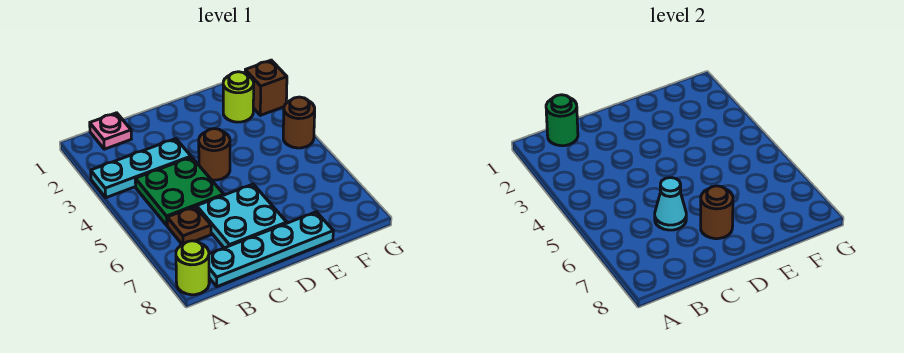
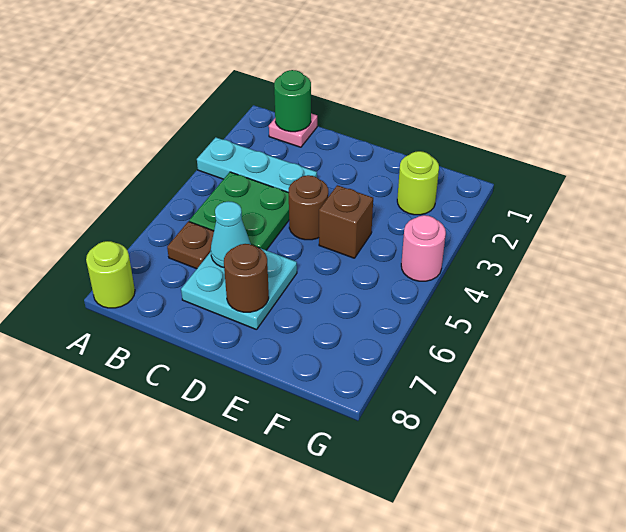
cyan 1x4 plate [209,212,333,287] -> none
brown 1x1 brick [245,60,287,115] -> brown 1x1 brick moved to [319,185,373,258]
brown 1x1 round brick [283,97,315,148] -> pink 1x1 round brick [401,215,446,281]

